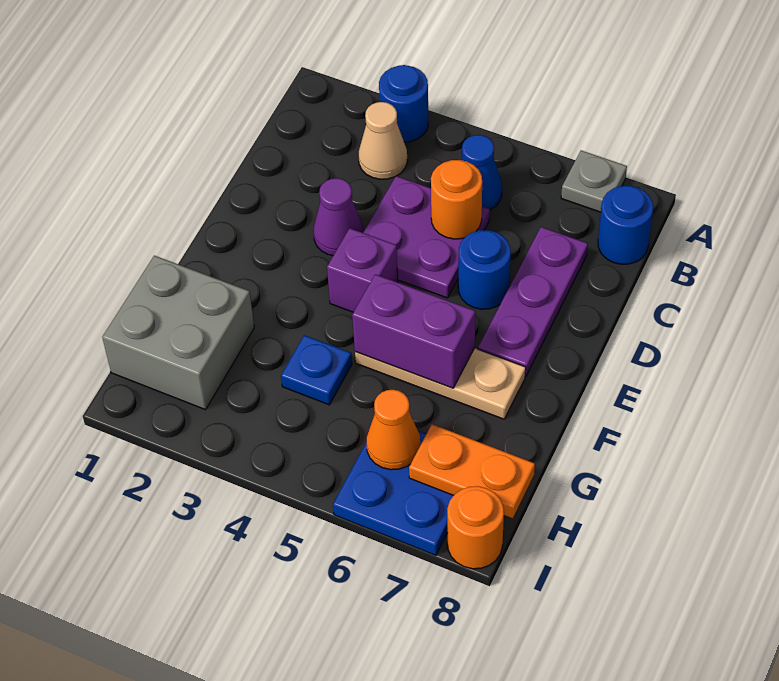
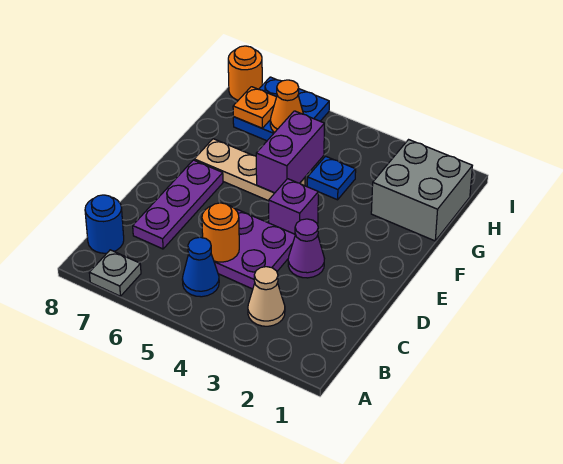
blue 1x1 round brick [379,65,428,142] -> none
blue 1x1 round brick [458,230,511,309] -> none
purple 1x2 brick [352,274,475,388] -> purple 1x2 brick turned to [256,111,324,193]
orange 1x2 plate [409,424,535,518] -> orange 1x1 plate [233,87,276,128]

